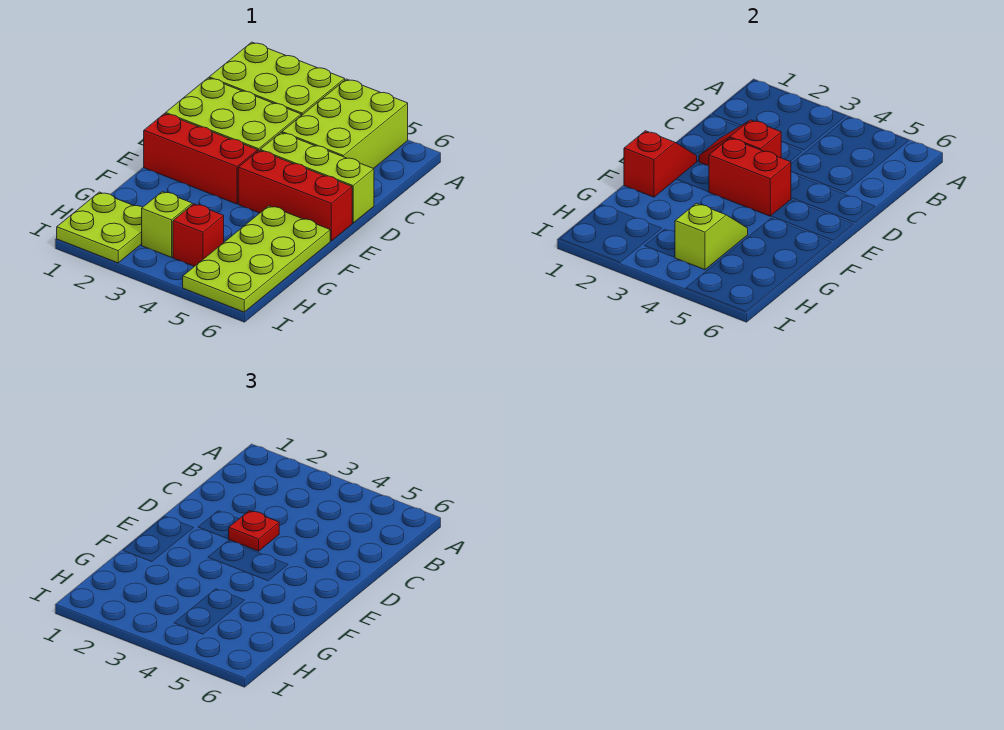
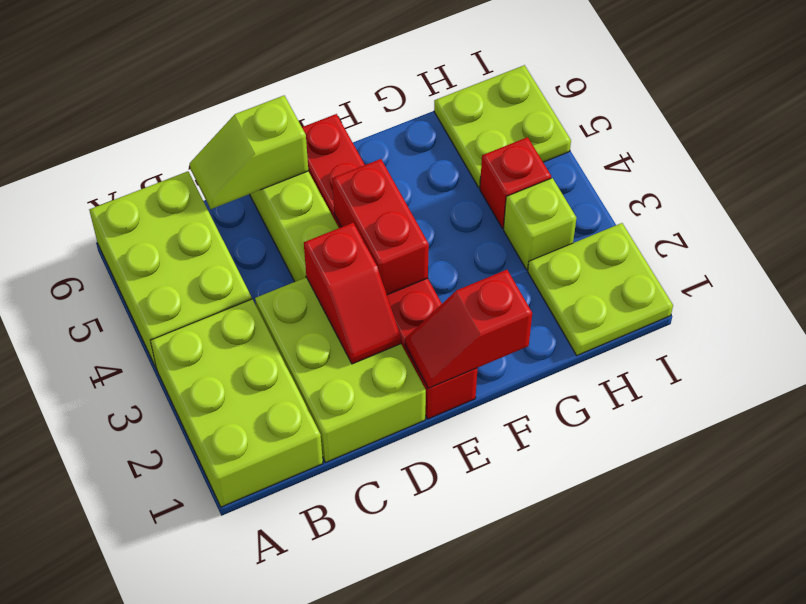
lime 2x3 brick [282,79,408,169] -> lime 2x3 brick turned to [89,171,252,369]
red 1x1 plate [229,511,279,551] -> none
lime 2x4 plate [183,206,330,312] -> lime 2x2 plate [434,65,571,188]
lime 1x2 slope [675,203,748,270] -> lime 1x2 slope moved to [190,96,308,209]

